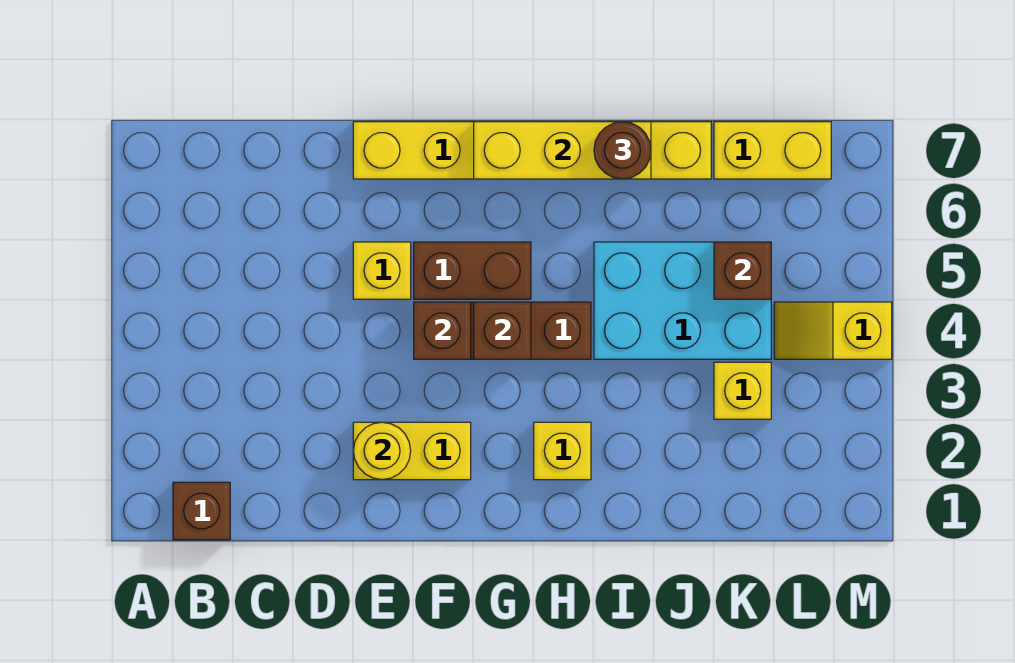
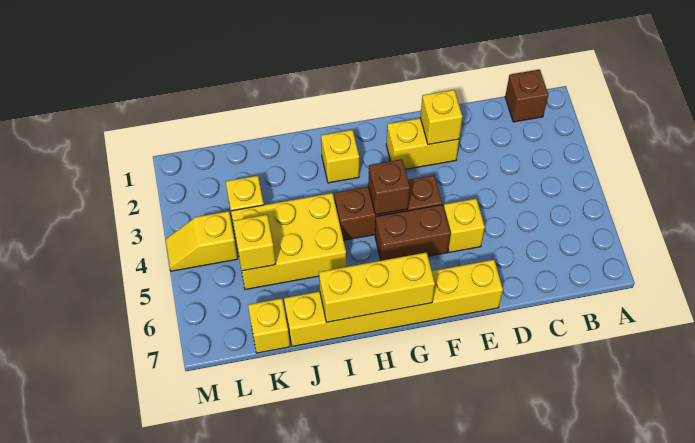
yellow 1x1 round brick [353,422,411,480] -> yellow 1x1 brick [420,90,462,144]
brown 1x1 brick [414,302,471,359] -> none
cyan 2x3 brick [594,242,771,359] -> yellow 2x3 brick [231,193,346,289]
brown 1x1 round brick [594,122,651,179] -> none
brown 1x1 brick [714,242,771,299] -> yellow 1x1 brick [233,215,275,271]
yellow 1x2 brick [714,122,831,179] -> yellow 1x1 brick [248,298,290,353]
yellow 1x2 slope [774,302,892,359] -> yellow 1x2 slope turned to [165,211,238,271]

